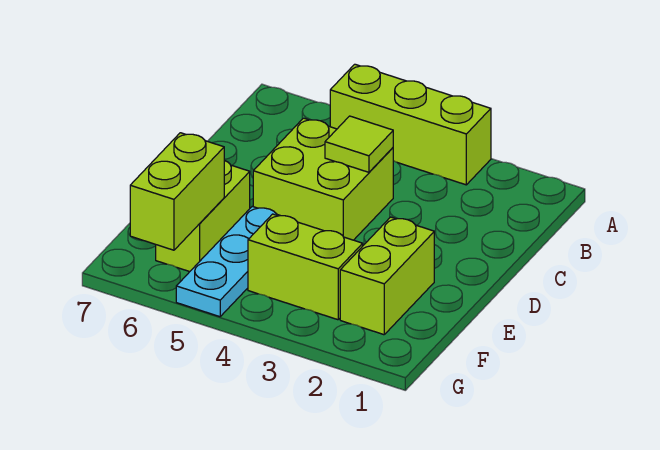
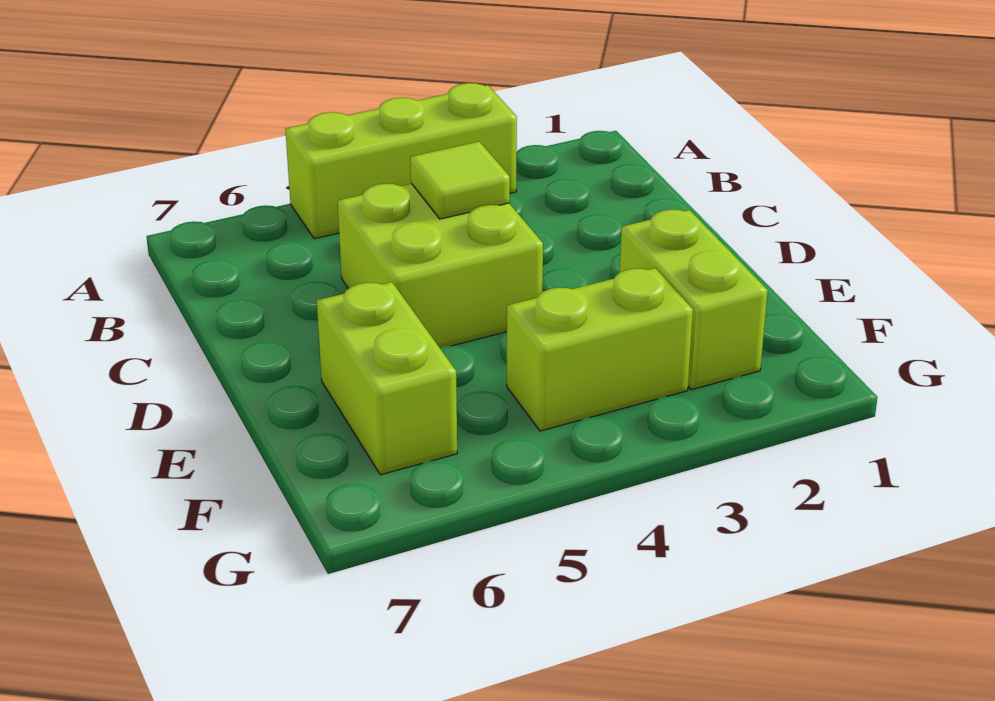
cyan 1x3 plate [176,206,280,317] -> none
lime 1x2 brick [130,133,224,250] -> none

